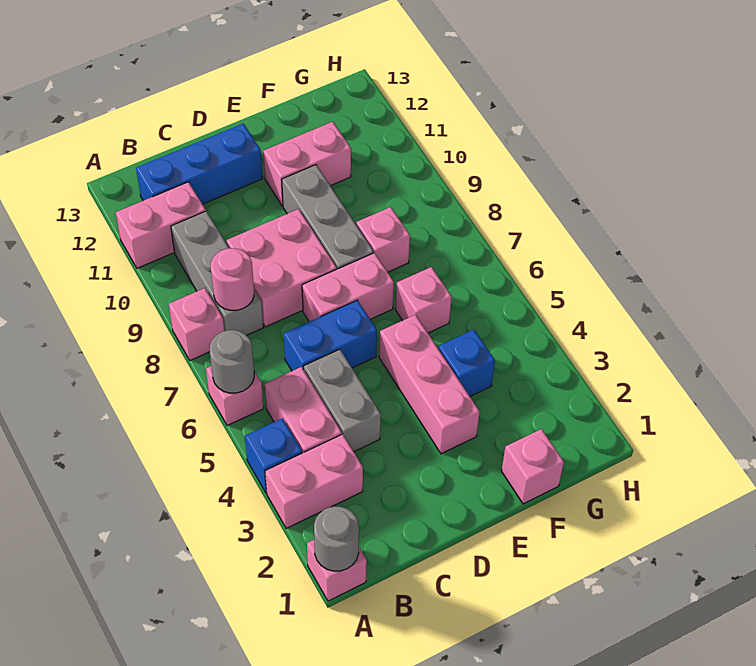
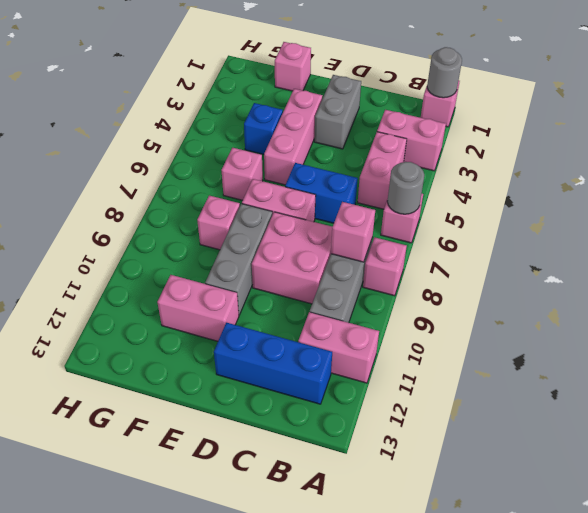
blue 1x1 brick [245,418,302,493] -> none
pink 1x1 round brick [211,248,254,310] -> pink 1x1 brick [331,202,375,262]
grey 1x2 brick [304,349,381,452] -> grey 1x2 brick moved to [314,75,361,149]

